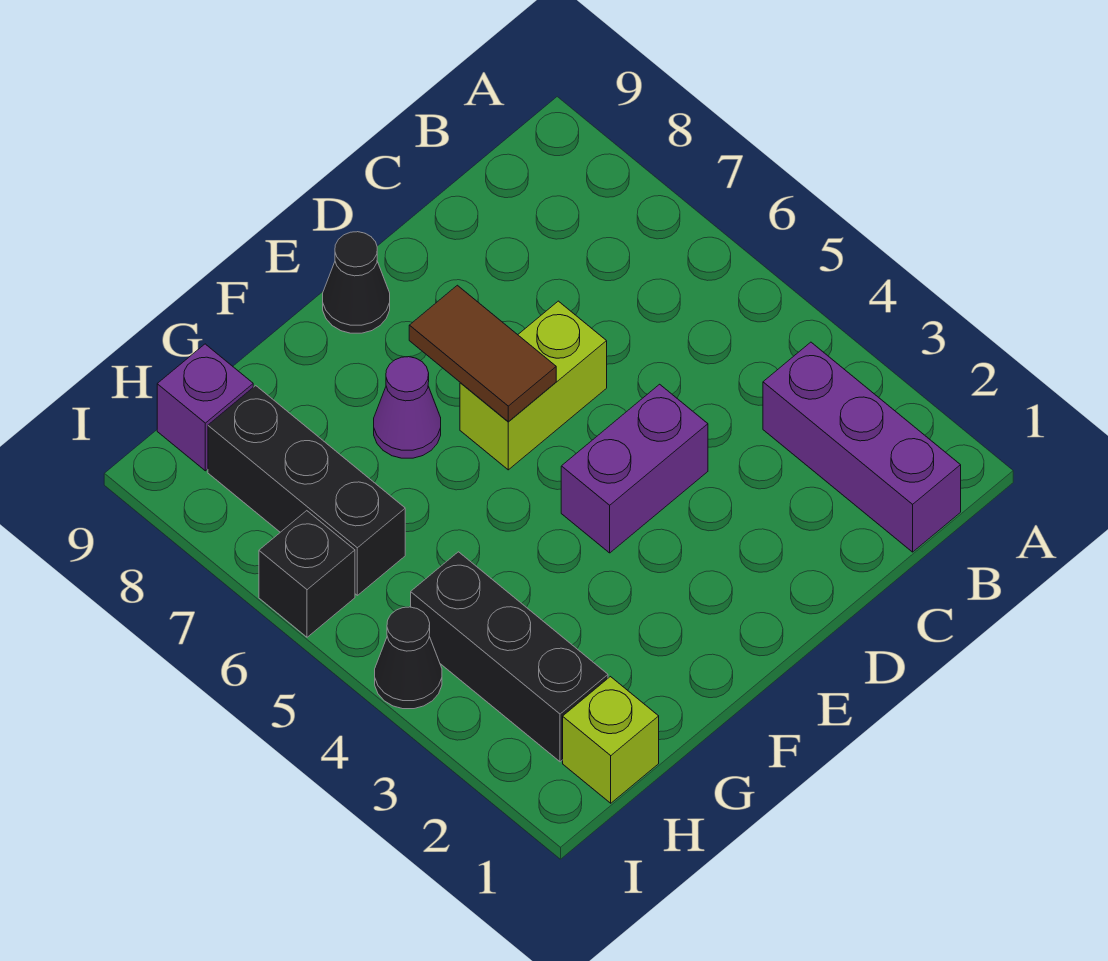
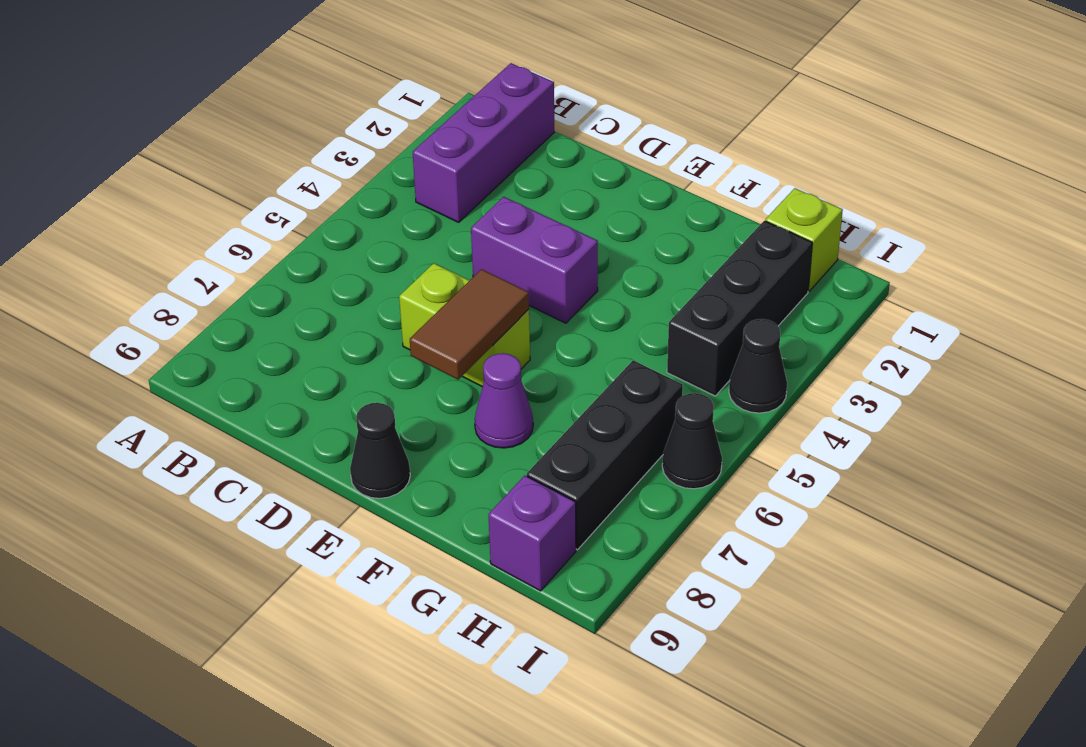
black 1x1 brick [259,511,355,637] -> black 1x1 cone [662,393,722,489]

